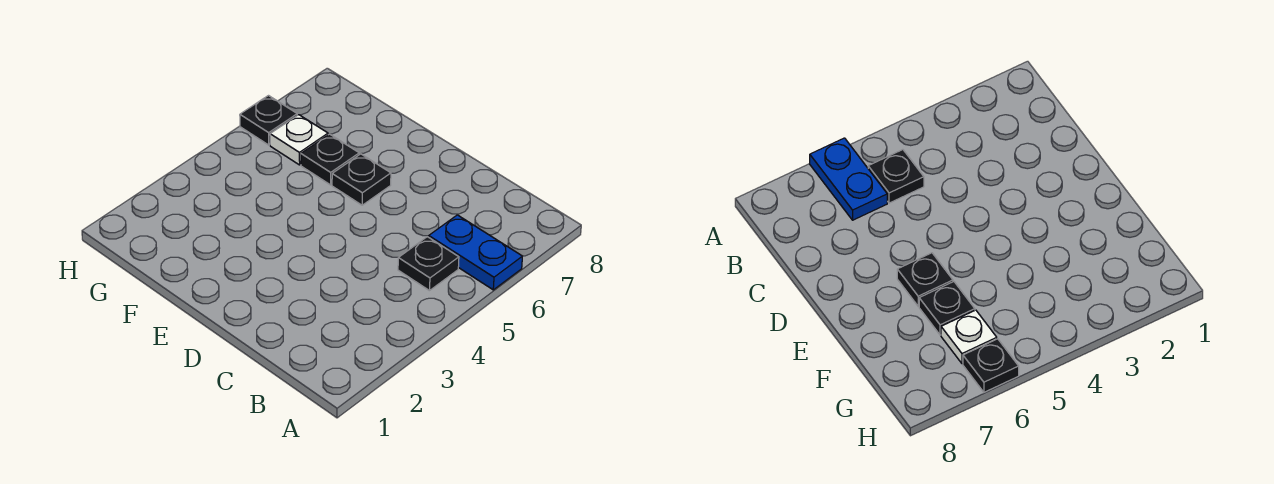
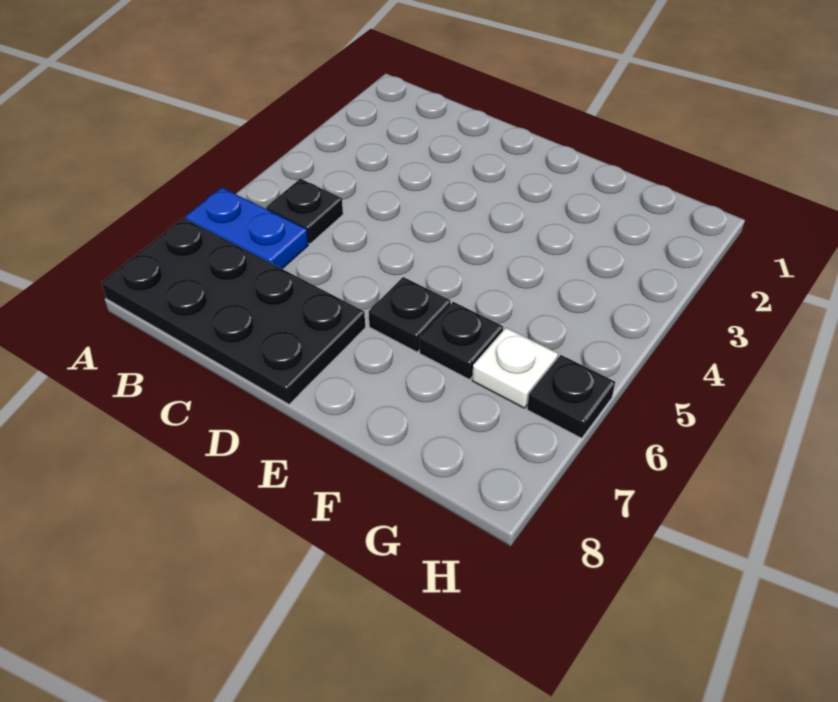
none -> black 2x4 plate [102,218,365,404]

